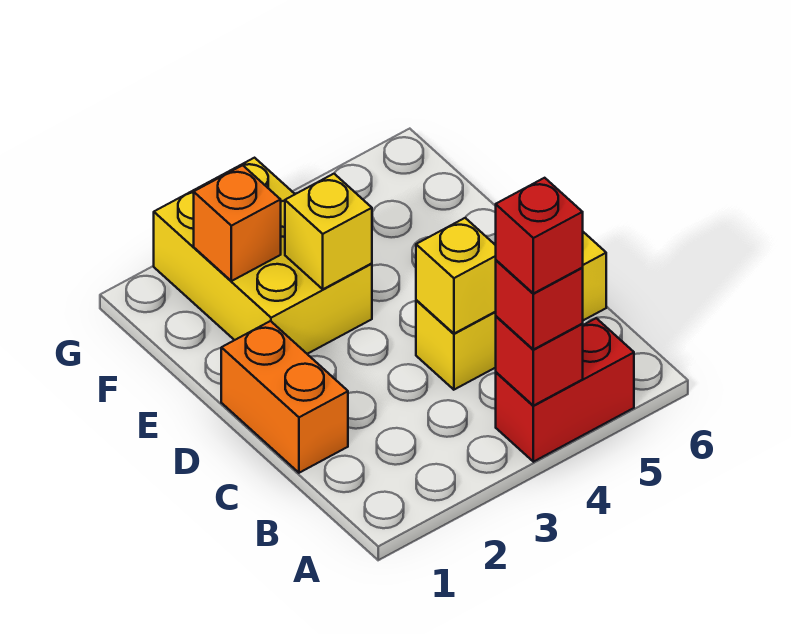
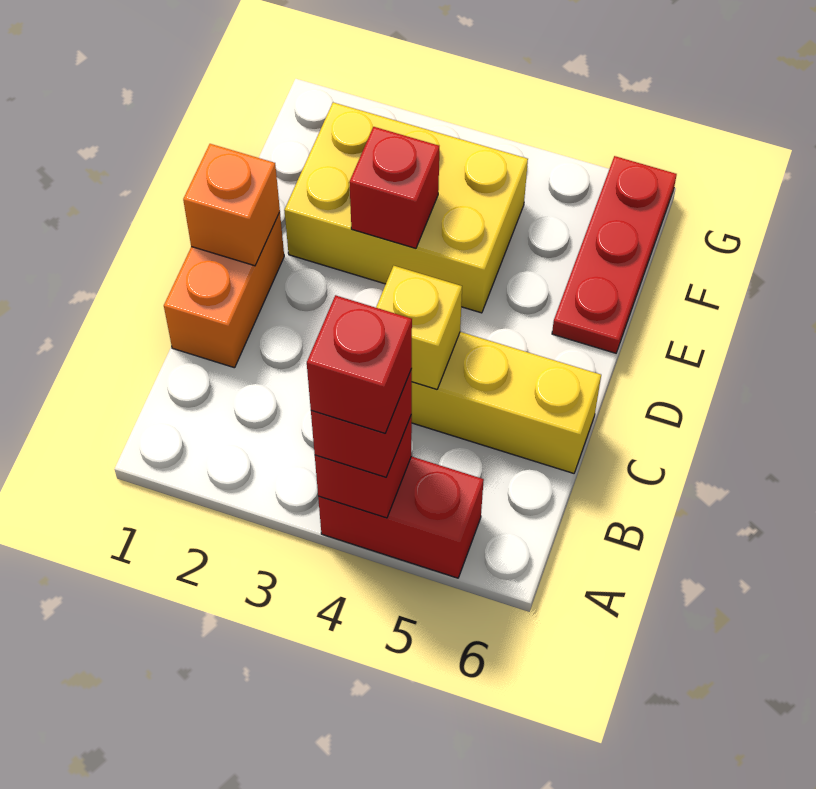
yellow 2x3 brick [154,158,372,354] -> yellow 2x3 brick turned to [284,102,528,313]
yellow 1x1 brick [285,174,372,289] -> red 1x1 brick [349,127,439,248]
none -> red 1x3 plate [552,156,677,353]
orange 1x1 brick [194,165,281,281] -> orange 1x1 brick moved to [183,144,280,266]

